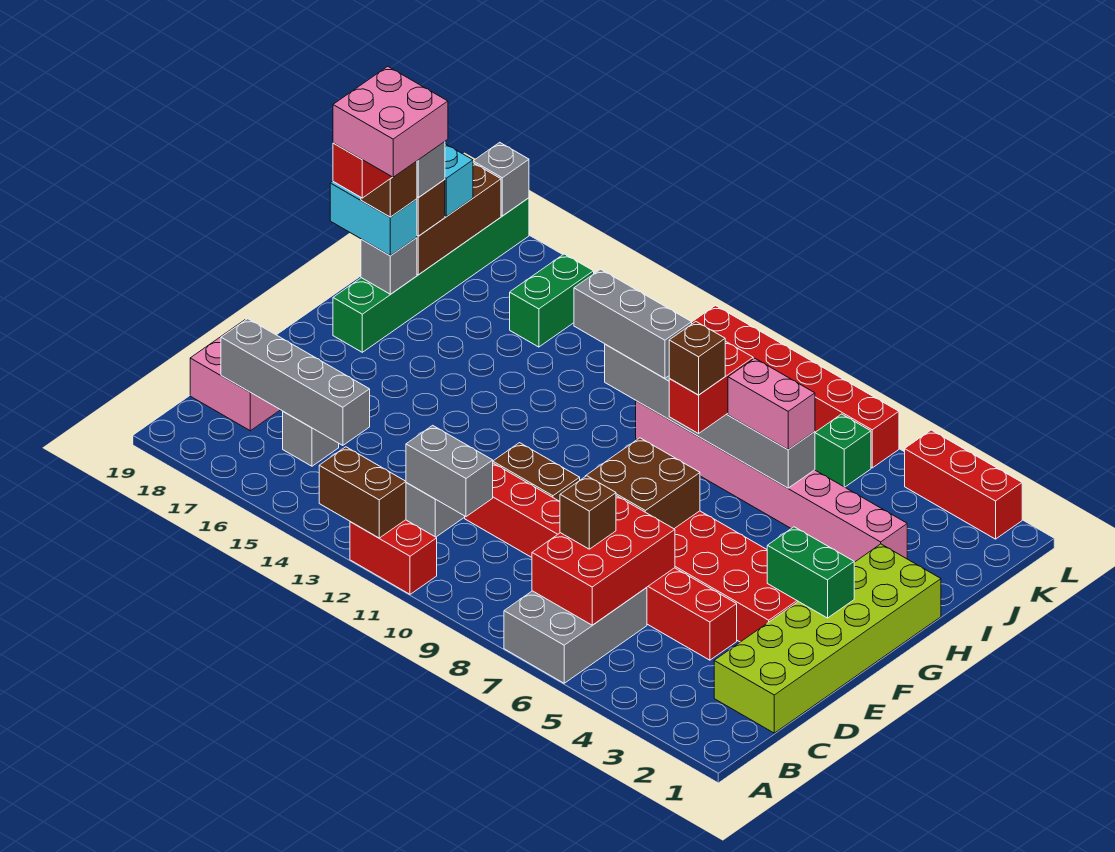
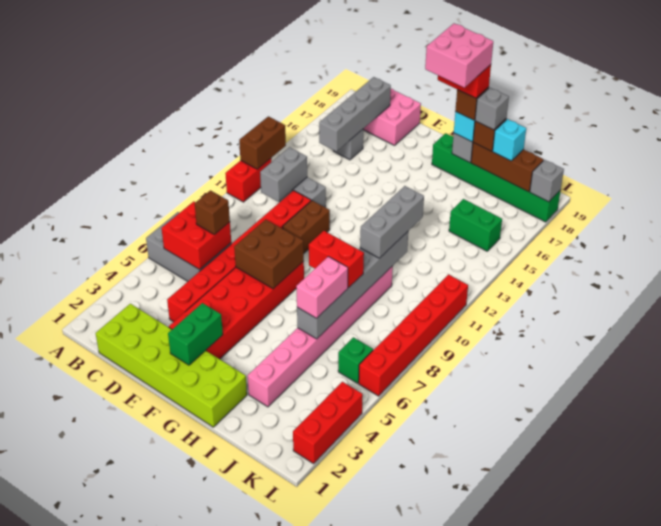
red 2x3 brick [532,496,675,625] -> red 2x2 brick [162,201,231,270]
brown 1x1 brick [669,322,725,395] -> none

